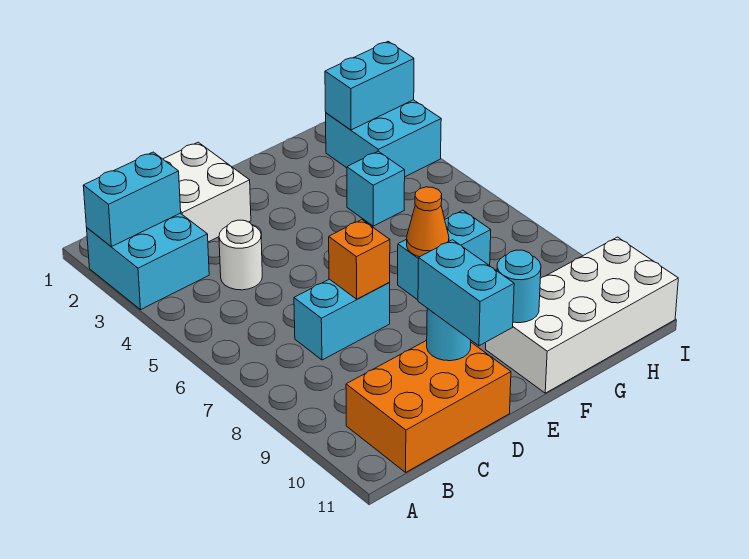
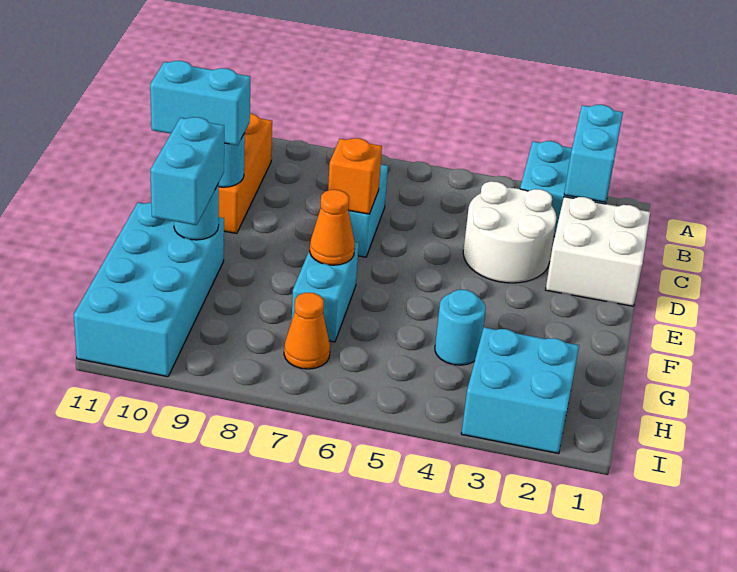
white 1x1 round brick [219,220,262,290] -> white 2x2 round brick [463,181,556,283]
white 2x4 brick [486,237,678,393] -> cyan 2x4 brick [74,202,224,377]
cyan 1x1 brick [347,151,405,226] -> cyan 1x1 round brick [435,290,486,365]
cyan 1x2 brick [325,42,414,130] -> cyan 1x2 brick moved to [150,117,224,225]
none -> orange 1x1 cone [284,293,330,369]

